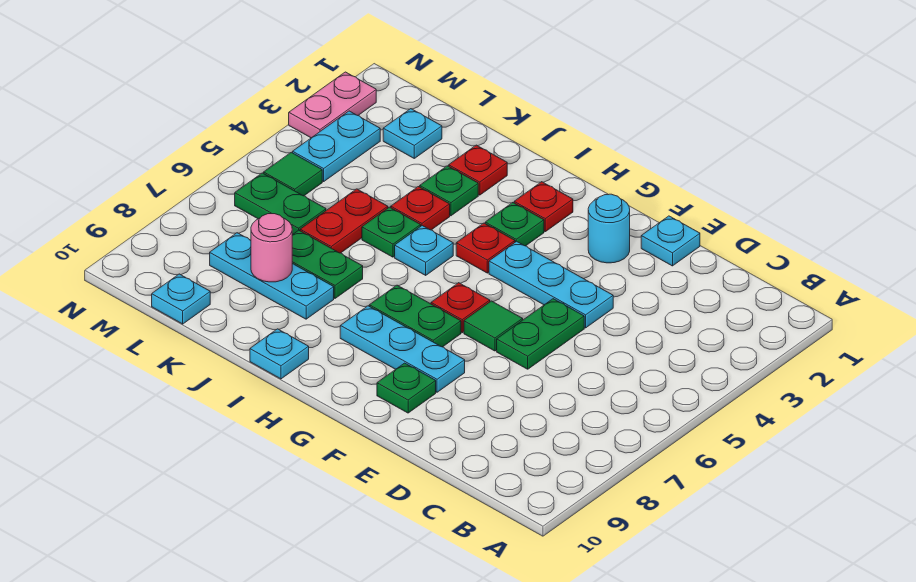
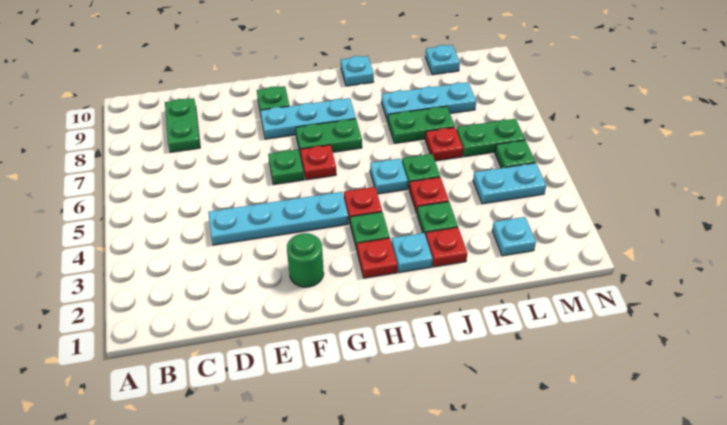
cyan 1x1 plate [641,216,700,266] -> cyan 1x1 plate moved to [391,233,433,272]
cyan 1x3 plate [489,241,613,328] -> cyan 1x4 plate [208,192,348,245]
green 1x2 plate [497,299,584,369] -> green 1x2 plate moved to [165,98,200,152]
cyan 1x1 round brick [588,194,630,263] -> green 1x1 round brick [287,233,324,287]
green 1x1 tile [464,301,523,351] -> green 1x1 plate [268,149,304,184]
red 1x2 plate [300,189,388,253] -> red 1x1 plate [425,127,463,161]
pink 1x1 round brick [251,214,292,282] -> none
cyan 1x2 plate [293,111,380,182] -> cyan 1x2 plate turned to [473,163,546,204]
green 1x1 tile [264,152,322,196] -> green 1x1 plate [495,140,535,168]
pink 1x2 plate [289,72,376,138] -> none

